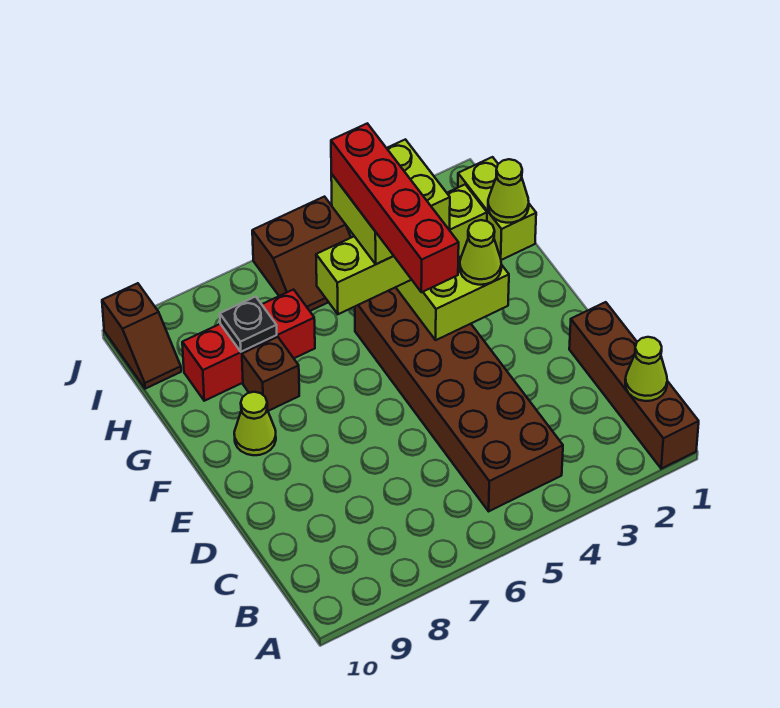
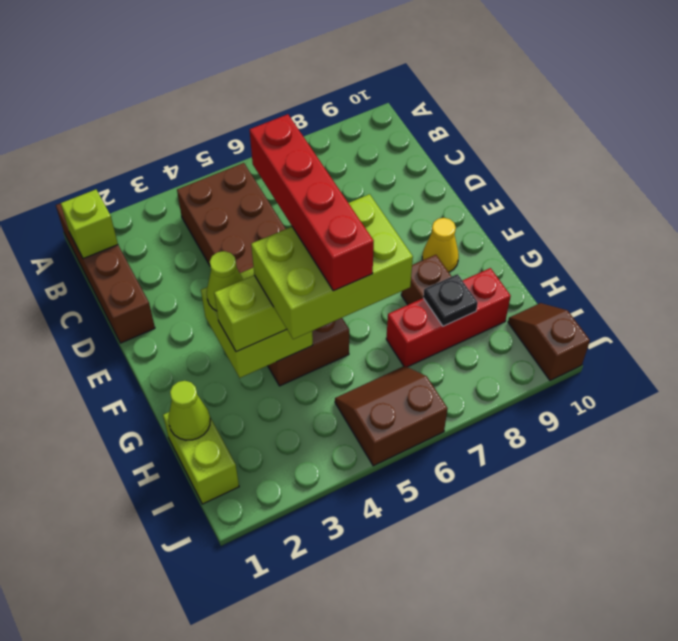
lime 1x1 cone [625,337,667,401] -> lime 1x1 brick [61,189,118,259]
lime 1x1 cone [234,392,276,455] -> yellow 1x1 cone [422,218,459,272]
lime 2x2 brick [331,139,450,264] -> lime 2x3 brick [251,194,413,339]

